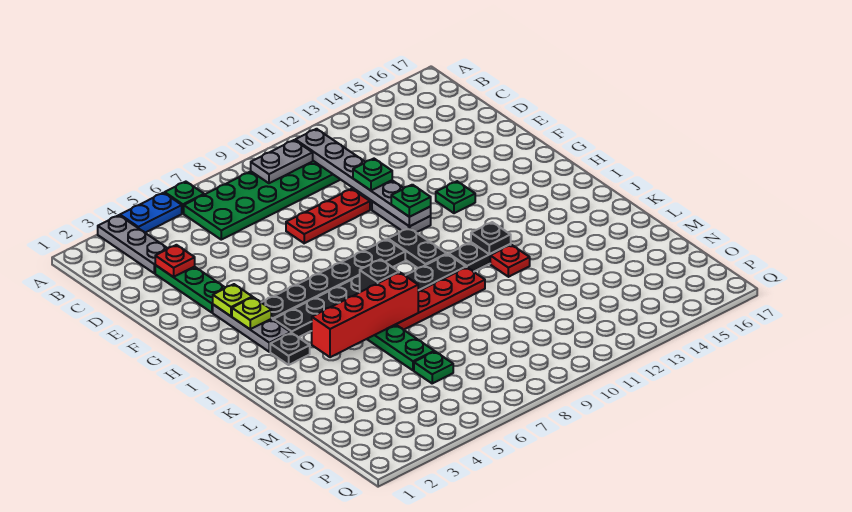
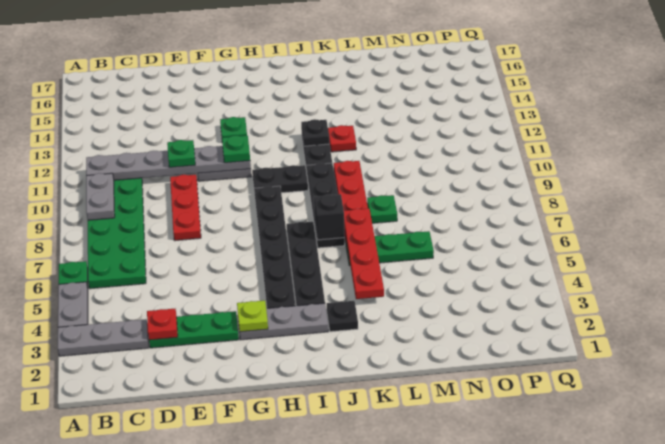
blue 1x2 plate [120,193,182,233] -> grey 1x2 plate [58,282,88,327]
lime 1x1 plate [232,297,271,329] -> none
red 1x4 brick [312,272,418,357] -> red 1x4 plate [344,209,384,299]
green 1x1 plate [414,352,453,383] -> green 1x1 plate moved to [367,195,397,223]

